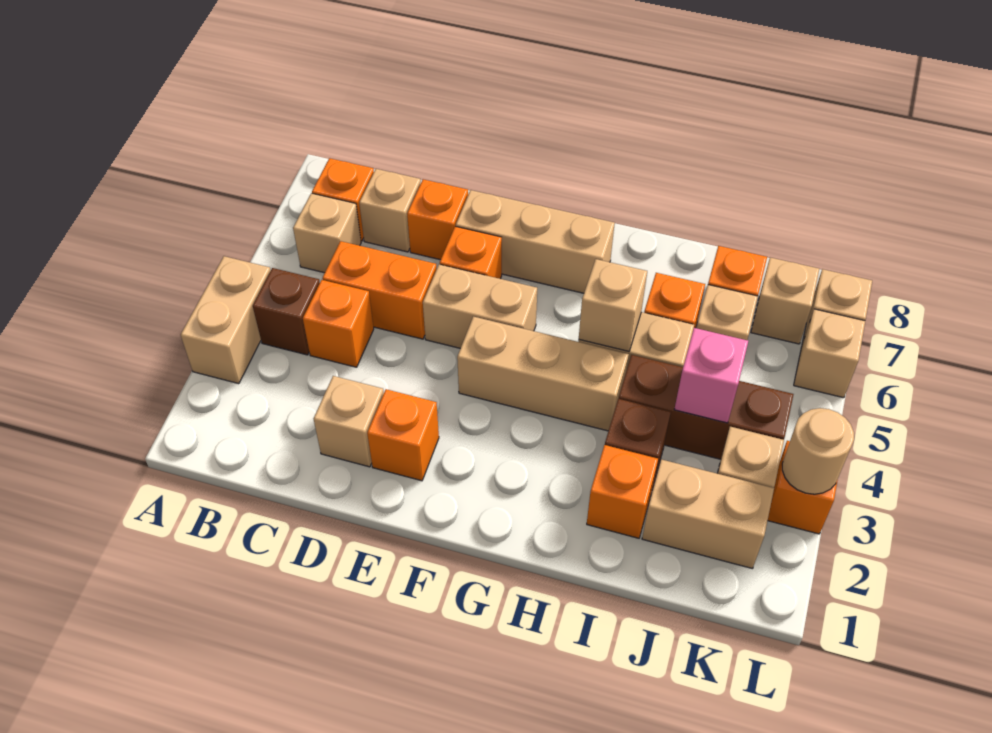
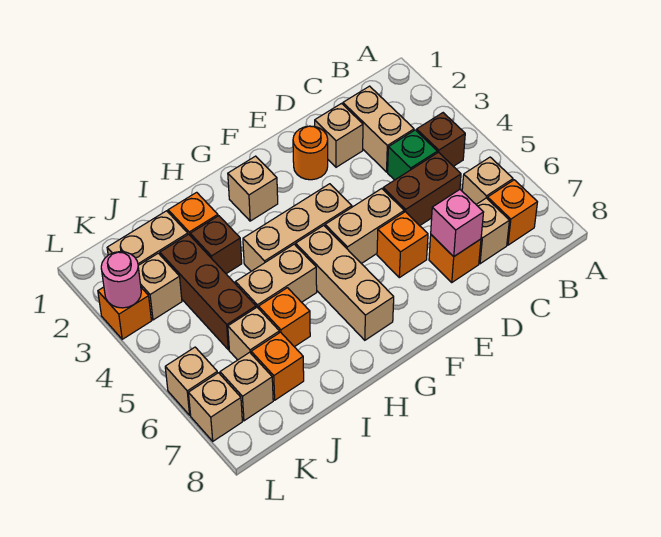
tan 1x2 brick [181,256,271,384] -> tan 1x2 brick moved to [343,86,414,172]
orange 1x1 brick [303,280,374,367] -> green 1x1 brick [388,130,437,180]
orange 1x2 brick [322,241,437,339] -> brown 1x2 brick [383,152,461,226]
orange 1x1 brick [367,389,439,481] -> orange 1x1 round brick [293,126,328,180]
tan 1x3 brick [456,190,615,293] -> tan 1x3 brick turned to [296,225,394,340]
tan 1x1 brick [579,259,647,351] -> tan 1x1 brick moved to [228,156,278,221]
brown 1x3 brick [619,355,794,459] -> brown 1x3 brick turned to [160,234,256,350]
pink 1x1 brick [674,328,748,423] -> pink 1x1 brick moved to [431,190,484,257]
tan 1x1 round brick [782,408,854,494] -> pink 1x1 round brick [101,252,141,308]

